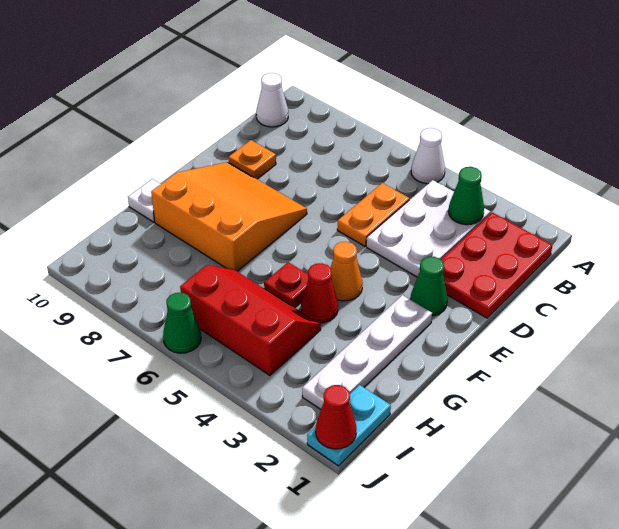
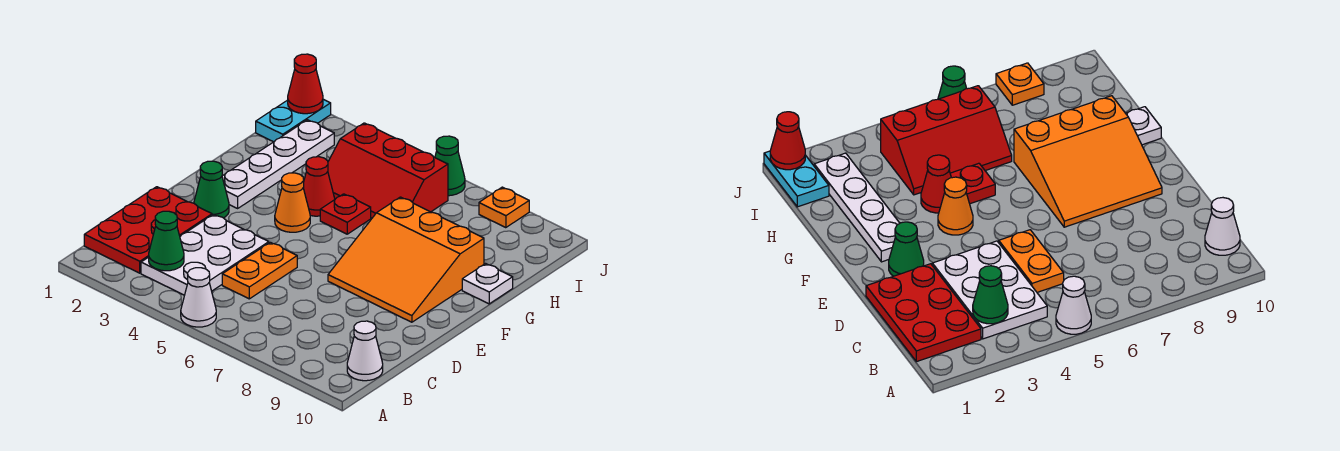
orange 1x1 plate [229,140,276,179] -> orange 1x1 plate moved to [479,187,529,228]

